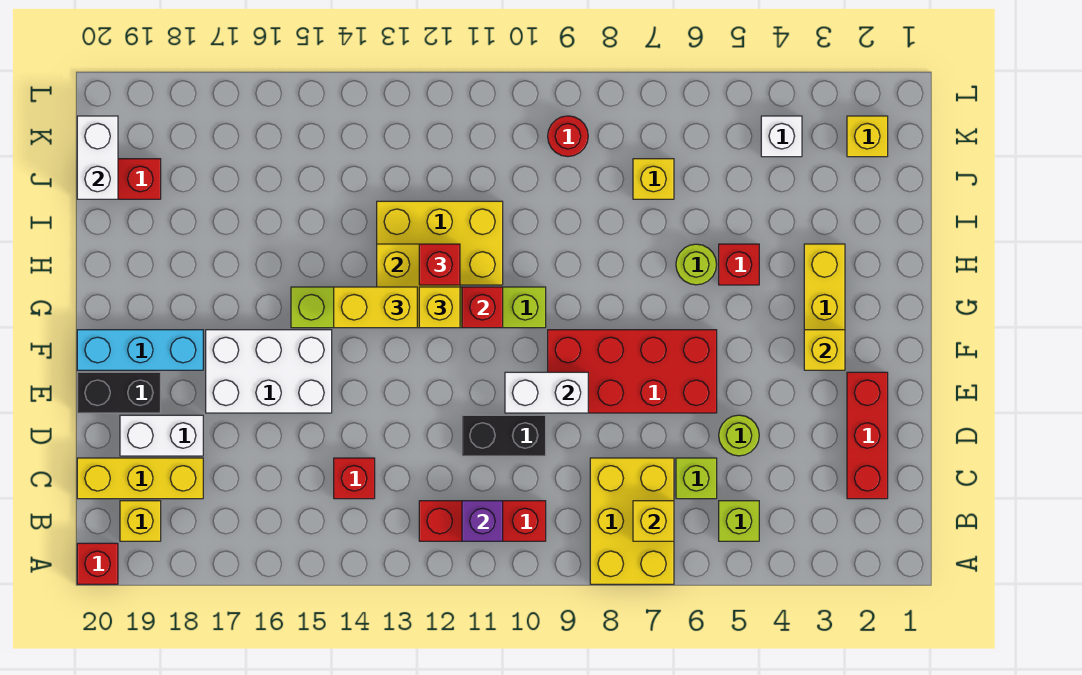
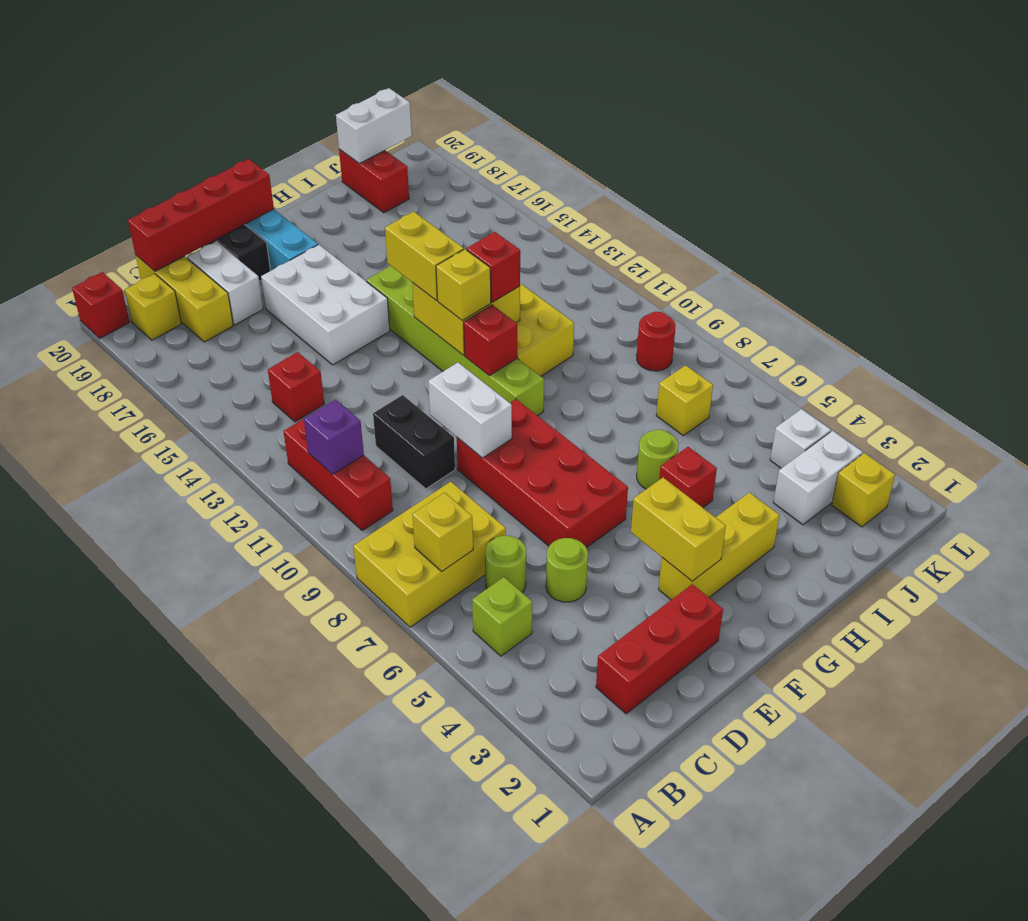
lime 1x1 brick [676,458,717,499] -> lime 1x1 round brick [485,536,526,593]
none -> red 1x4 brick [128,159,274,271]
yellow 1x1 brick [804,330,845,370] -> yellow 1x2 brick [631,478,726,581]
none -> white 1x2 brick [773,431,863,525]

